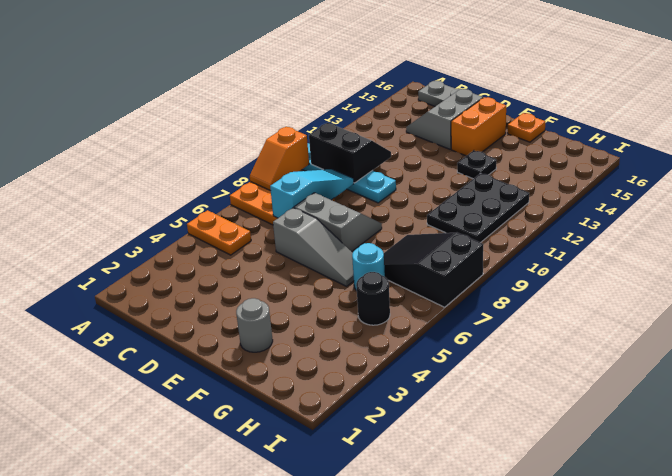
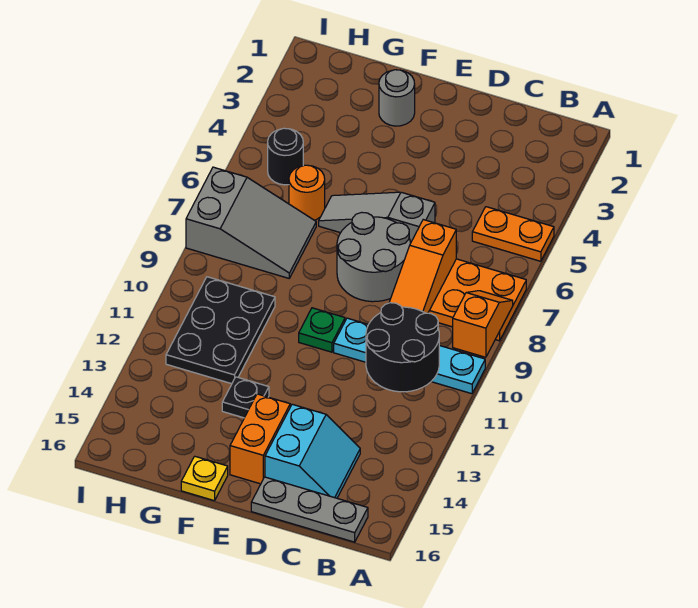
black 2x2 slope [309,123,391,183] -> black 2x2 round brick [366,303,439,392]
cyan 1x3 slope [270,169,354,218] -> orange 1x3 slope [389,220,456,313]
grey 2x2 slope [406,89,483,149] -> cyan 2x2 slope [265,404,360,498]
grey 2x2 slope [294,193,382,252] -> grey 2x2 round brick [337,212,410,302]
none -> green 1x1 plate [299,308,345,352]
orange 1x1 plate [508,113,545,142] -> yellow 1x1 plate [181,456,228,501]
cyan 1x1 round brick [352,243,385,291] -> orange 1x1 round brick [289,165,325,220]
black 2x3 slope [384,233,483,307] -> grey 2x3 slope [186,167,316,278]

